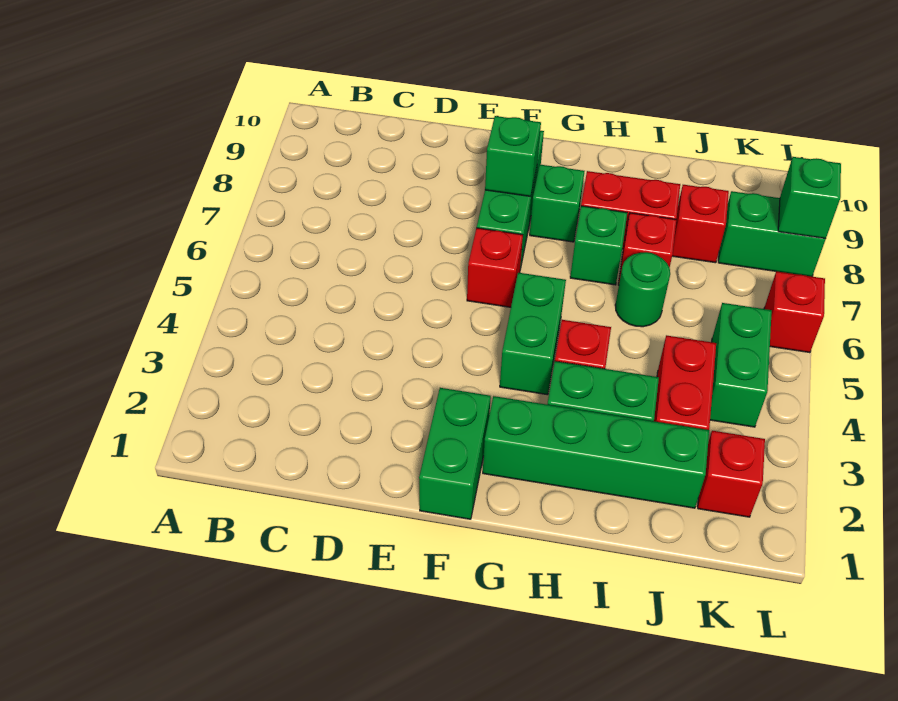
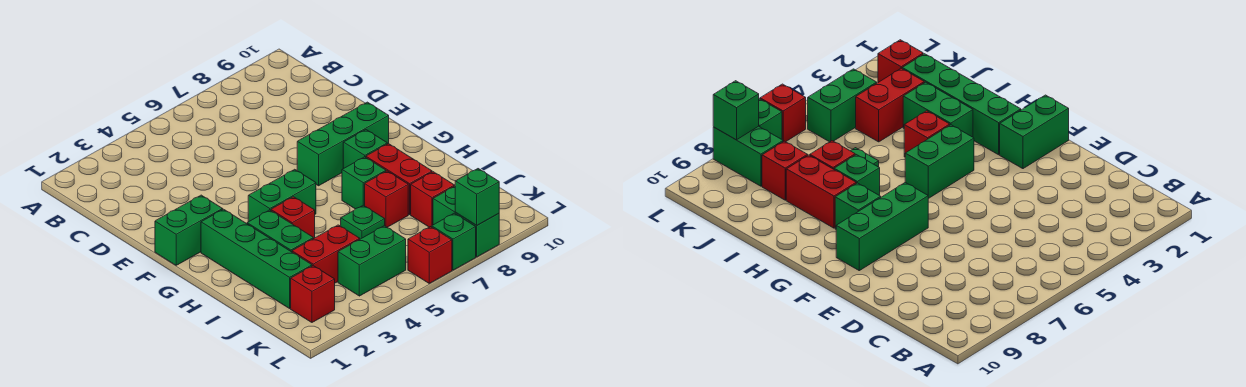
red 1x1 brick [467,228,523,307] -> none
green 1x1 brick [485,116,541,196] -> green 1x1 brick moved to [432,213,476,270]
green 1x1 round brick [615,252,670,327] -> green 1x1 plate [341,205,385,239]

